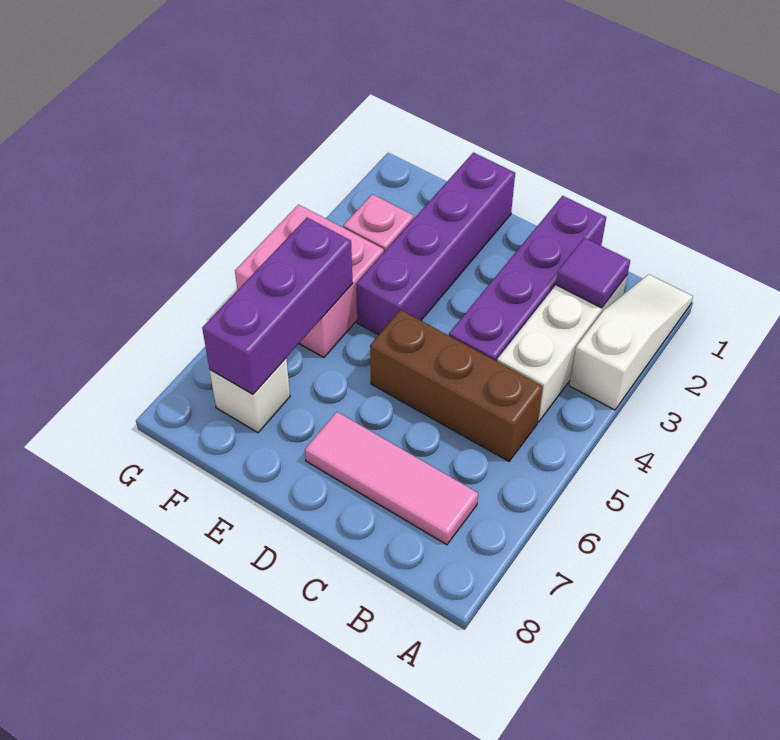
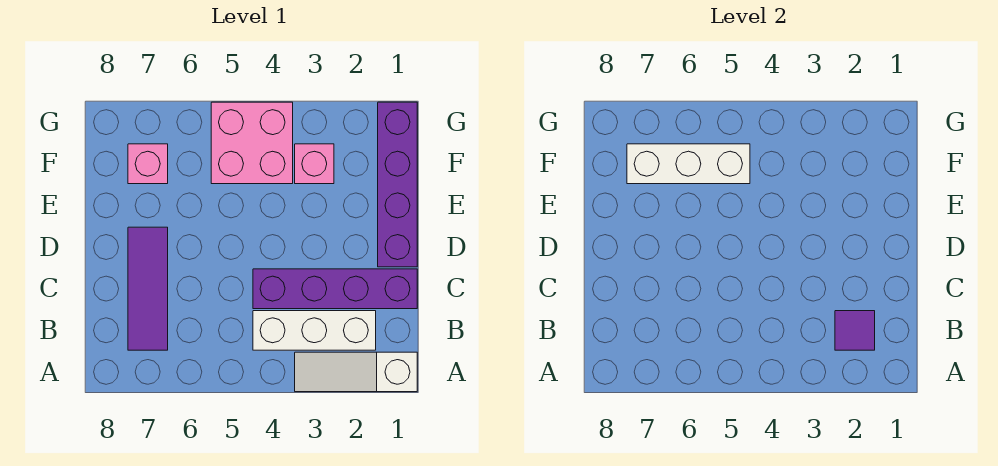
white 1x3 slope [569,274,693,410] -> white 1x3 slope turned to [295,352,417,392]
brown 1x3 brick [370,310,543,461] -> none
pink 1x3 tile [305,412,478,545] -> purple 1x3 tile [128,227,168,350]
purple 1x4 brick [356,153,515,335] -> purple 1x4 brick turned to [378,102,417,267]
purple 1x3 brick [202,218,353,394] -> white 1x3 brick [627,144,750,184]
white 1x1 brick [210,358,290,433] -> pink 1x1 brick [128,144,168,184]

